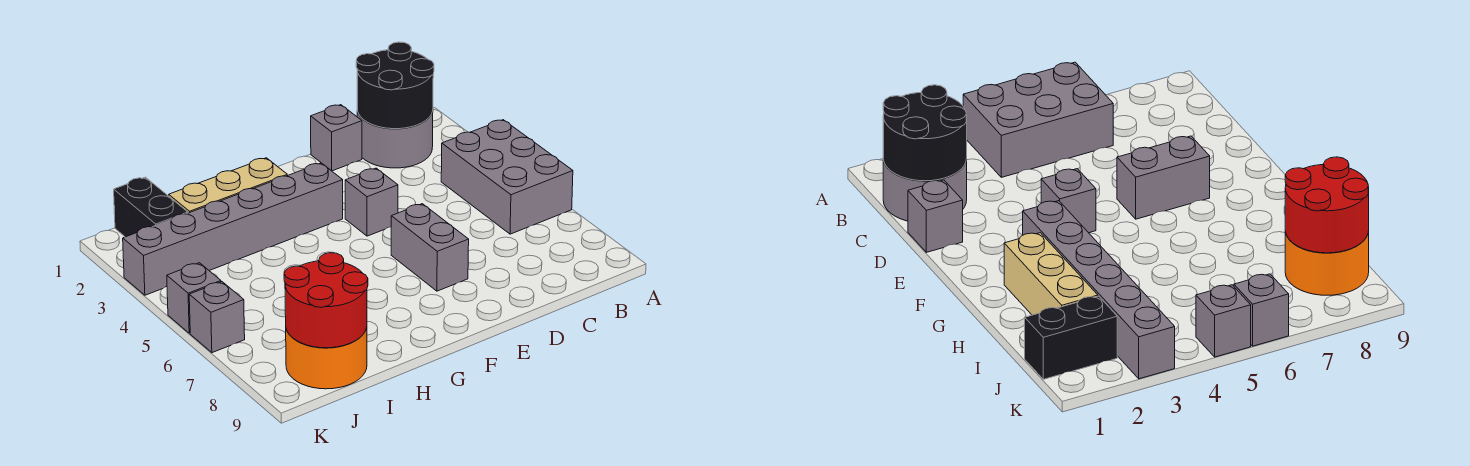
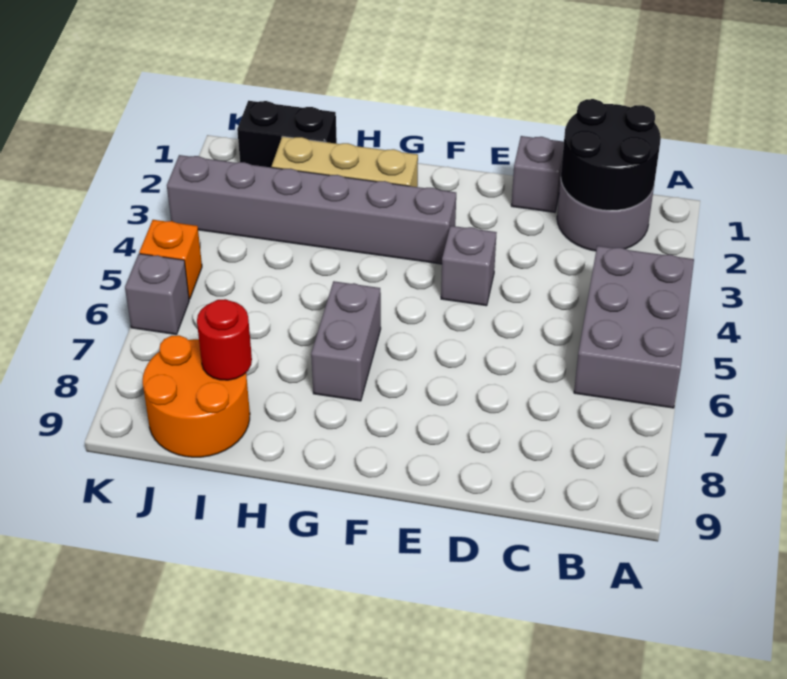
grey 1x2 brick [391,204,469,291] -> grey 1x2 brick moved to [311,281,381,401]
red 2x2 round brick [284,253,368,348] -> red 1x1 round brick [197,299,252,380]
black 1x2 brick [114,177,188,237] -> black 1x2 brick turned to [237,101,337,167]
grey 1x1 brick [167,263,221,333] -> orange 1x1 brick [139,220,202,299]

